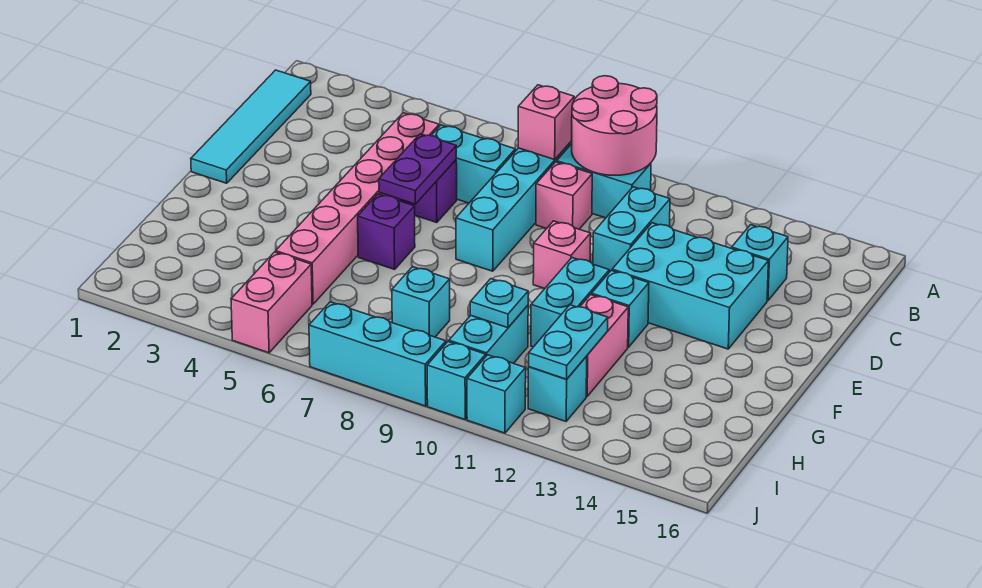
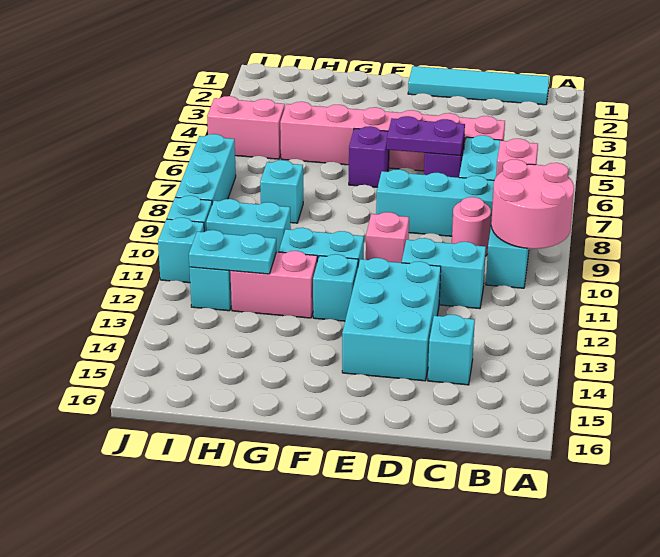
pink 1x1 brick [536,162,592,229] -> pink 1x1 round brick [452,197,491,256]
cyan 1x1 plate [470,279,528,328] -> none

